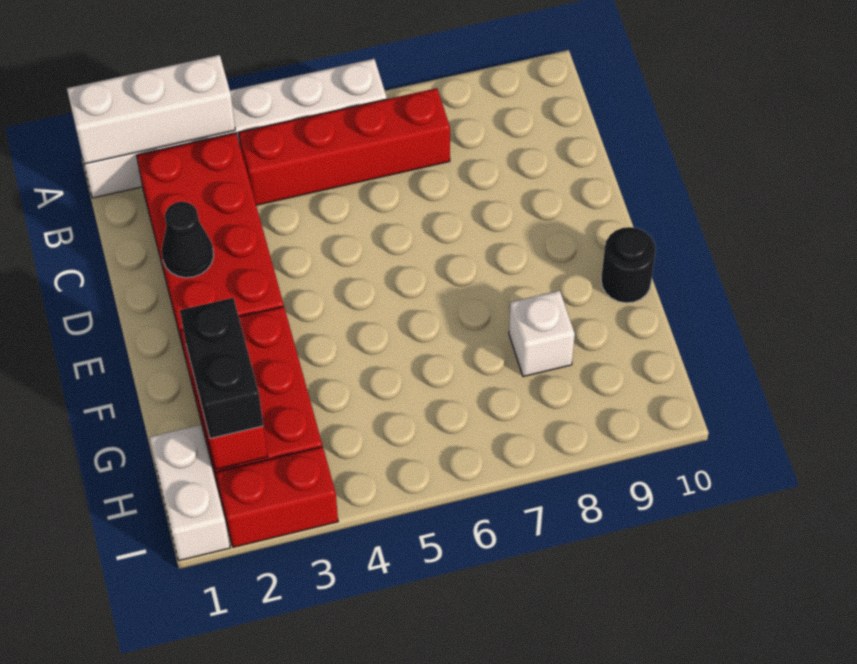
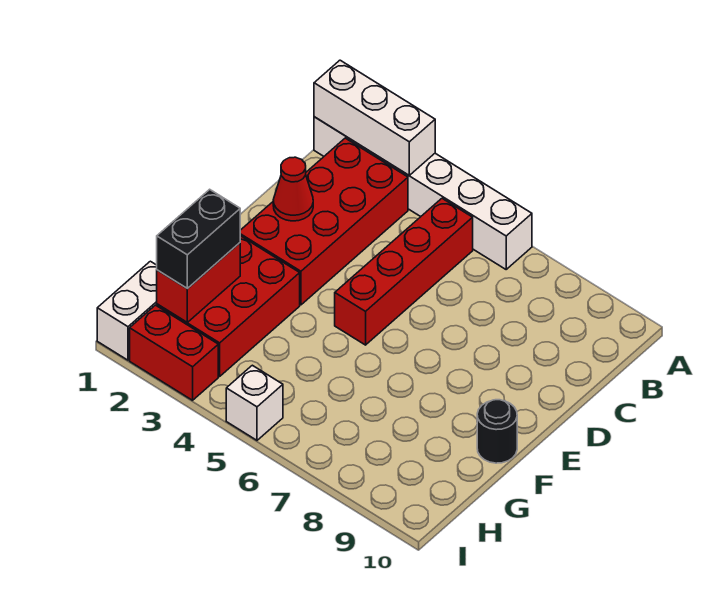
red 1x4 brick [239,88,450,205] -> red 1x4 brick turned to [335,199,473,345]
black 1x1 cone [162,202,214,278] -> red 1x1 cone [273,157,313,221]
white 1x1 brick [509,291,575,377] -> white 1x1 brick moved to [226,365,283,440]

